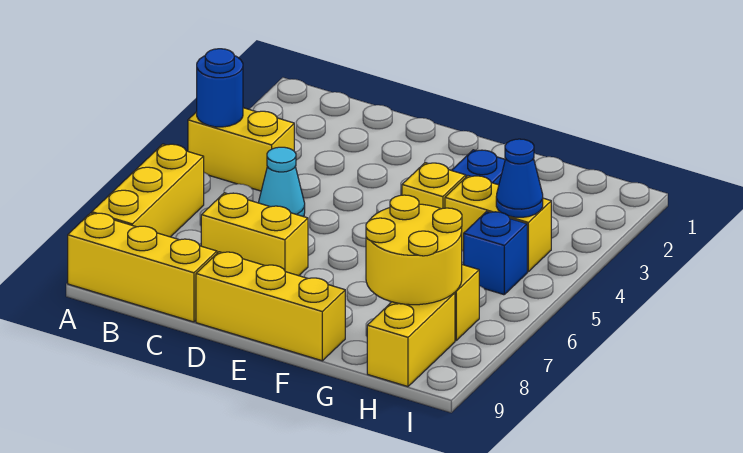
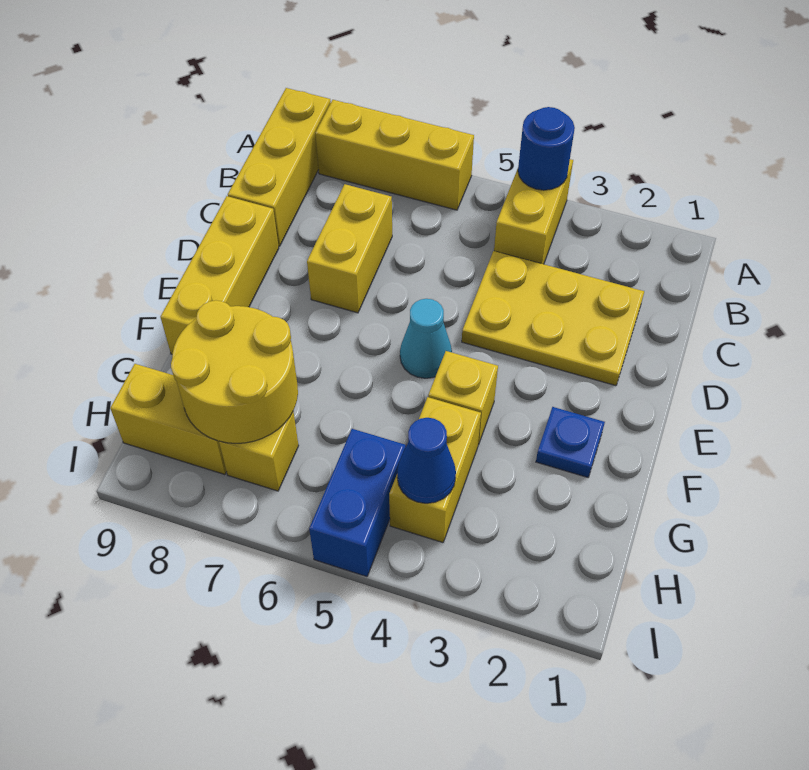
none -> yellow 2x3 plate [462,251,644,386]
cyan 1x1 cone [258,147,305,217] -> cyan 1x1 cone moved to [400,299,452,378]
blue 1x1 brick [464,211,527,295] -> blue 1x2 brick [309,429,406,577]

